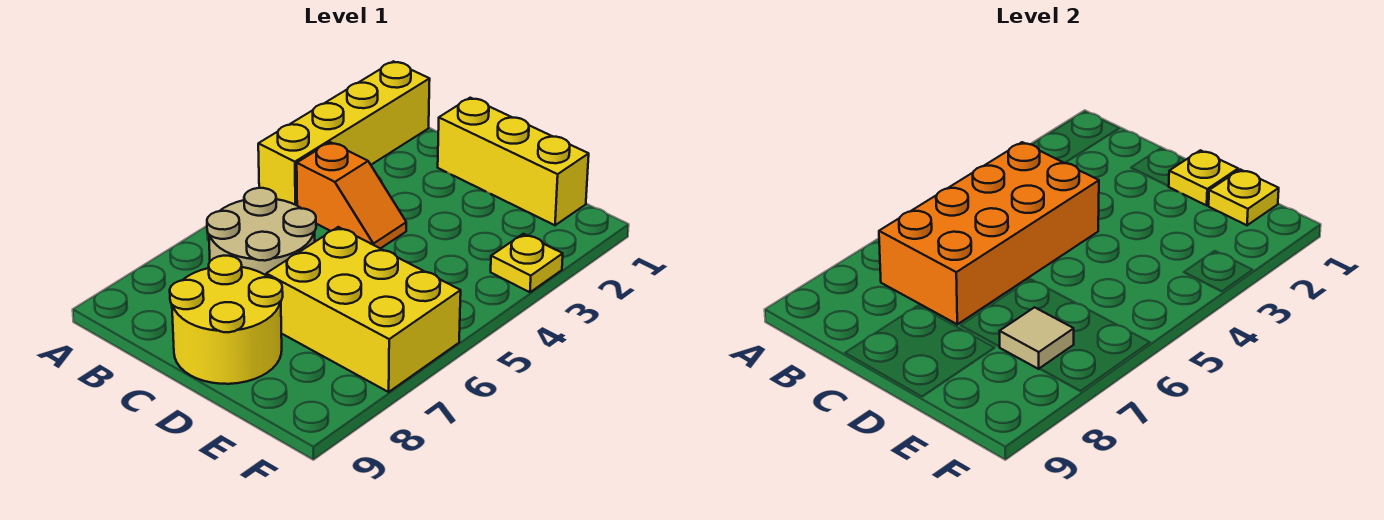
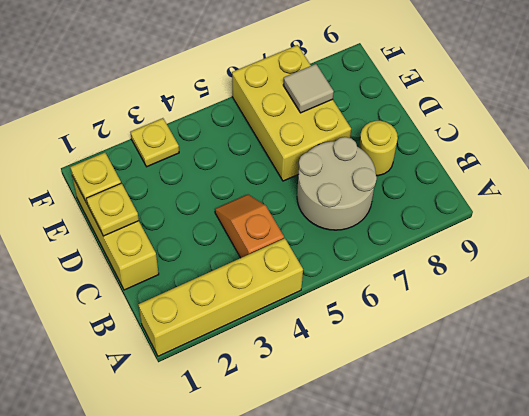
orange 2x4 brick [879,142,1099,324] -> none
yellow 2x2 round brick [170,256,283,384] -> yellow 1x1 round brick [359,121,398,176]

